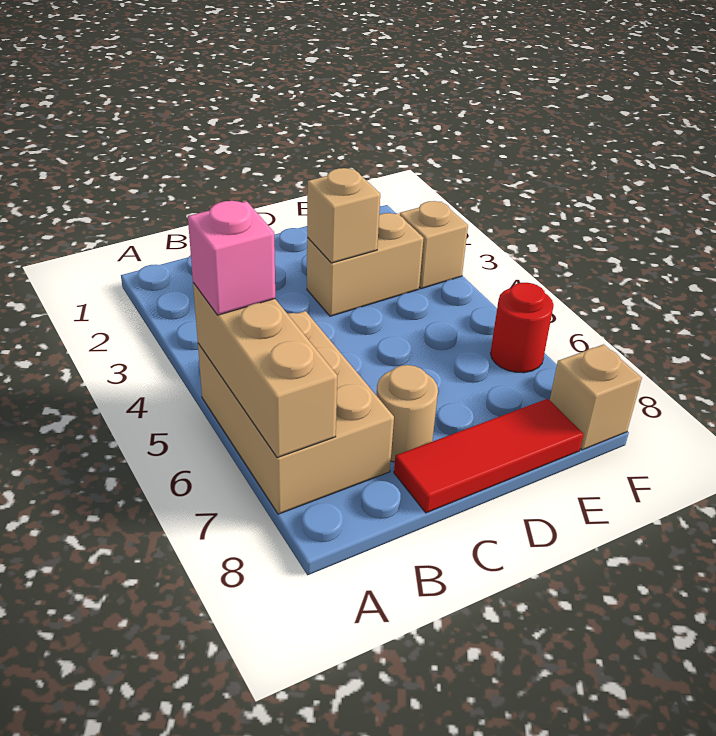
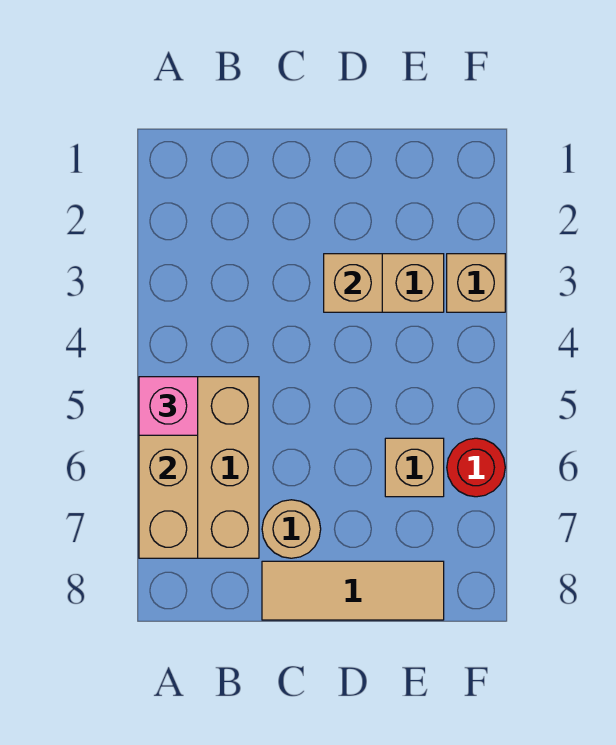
red 1x3 tile [394,399,584,513] -> tan 1x3 tile [262,561,444,620]
tan 1x1 brick [550,344,642,450] -> tan 1x1 brick moved to [385,438,444,497]

